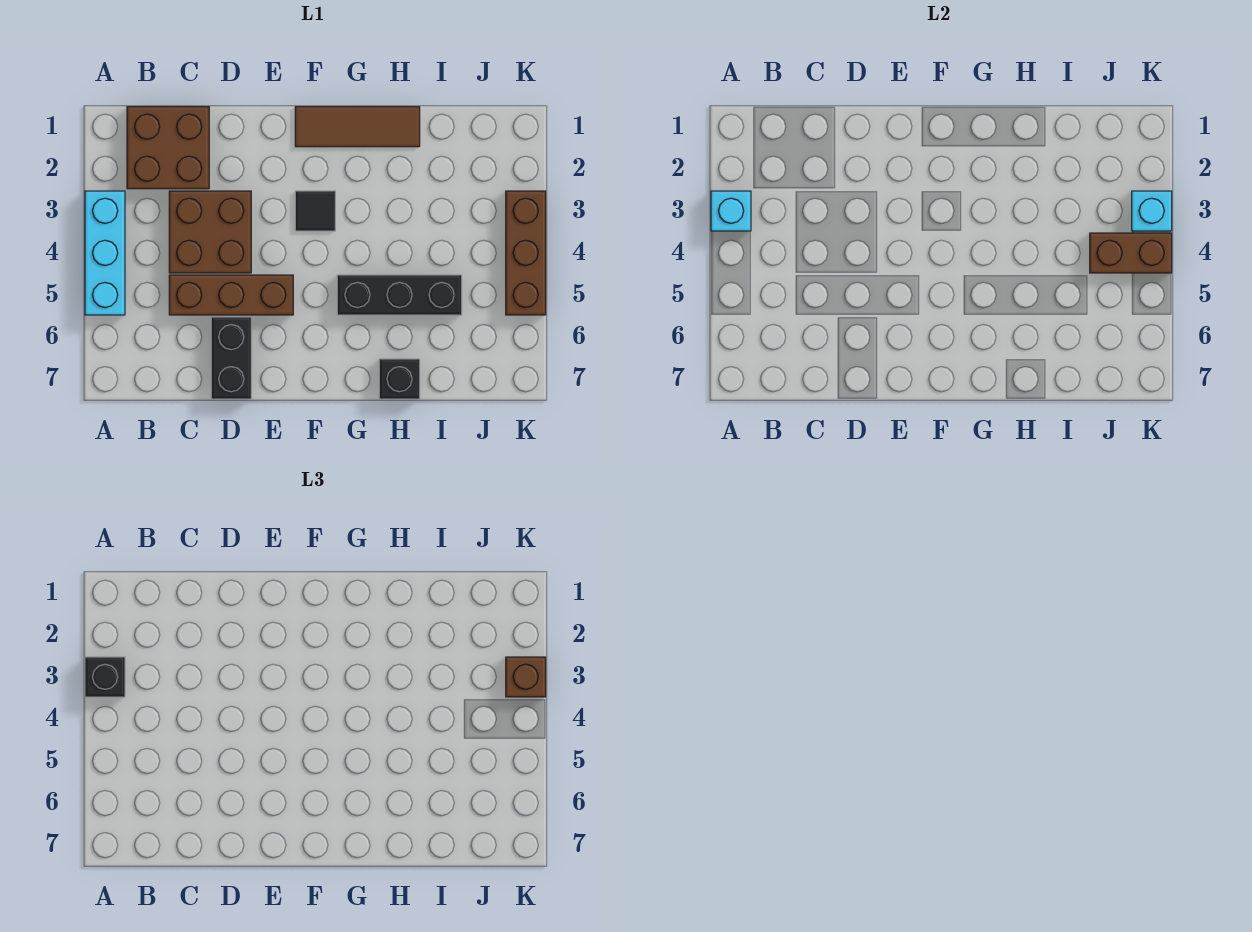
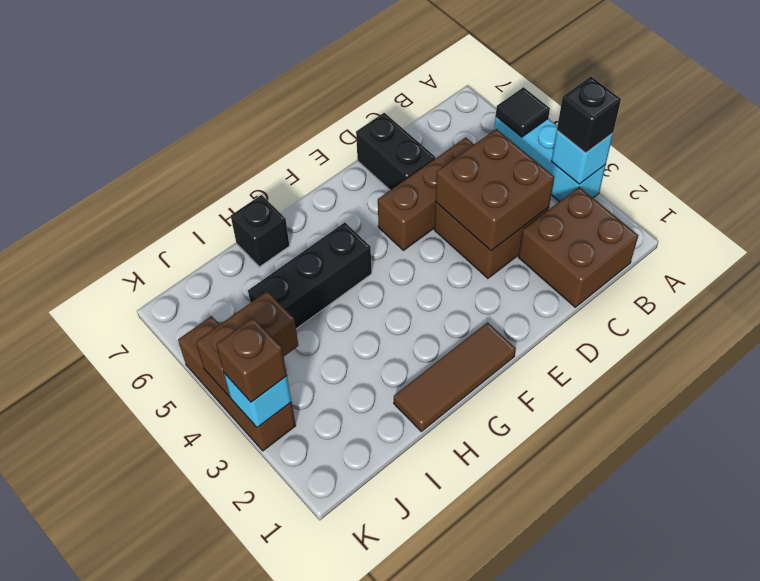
none -> brown 2x2 brick [435,129,554,251]
black 1x1 tile [295,191,335,231] -> black 1x1 tile moved to [496,87,550,137]

